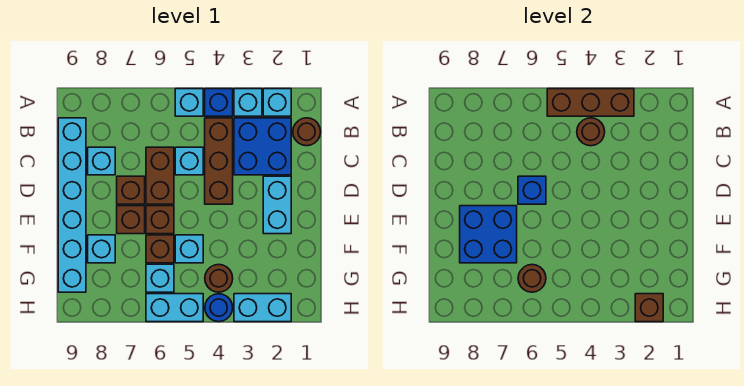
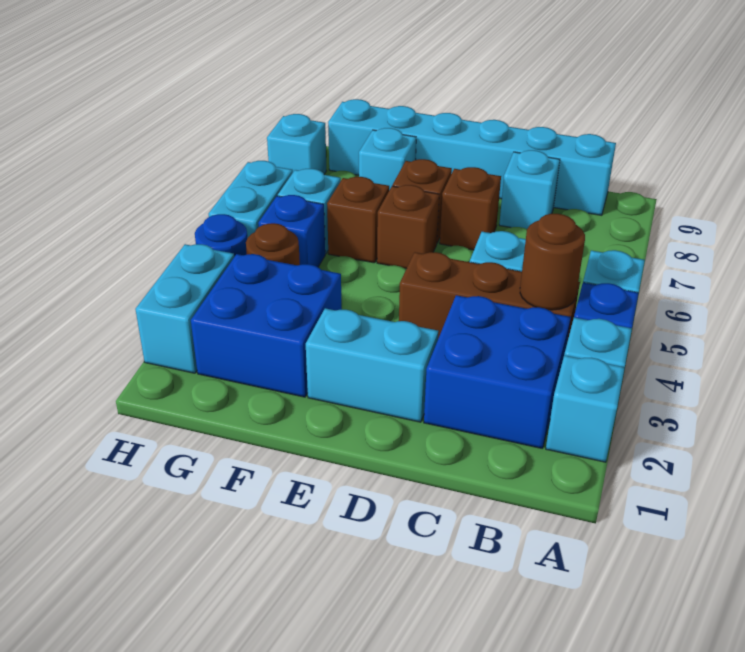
brown 1x3 brick [547,89,634,116] -> none
brown 1x1 round brick [293,118,321,146] -> none
brown 1x2 brick [146,147,174,204] -> none
blue 1x1 brick [518,176,546,204] -> blue 1x1 brick moved to [258,195,325,267]
blue 2x2 brick [460,206,517,263] -> blue 2x2 brick moved to [191,254,342,397]
cyan 1x1 brick [175,235,203,263] -> cyan 1x1 brick moved to [267,114,326,174]
brown 1x1 round brick [518,265,546,292] -> none
brown 1x1 brick [635,294,663,322] -> none

